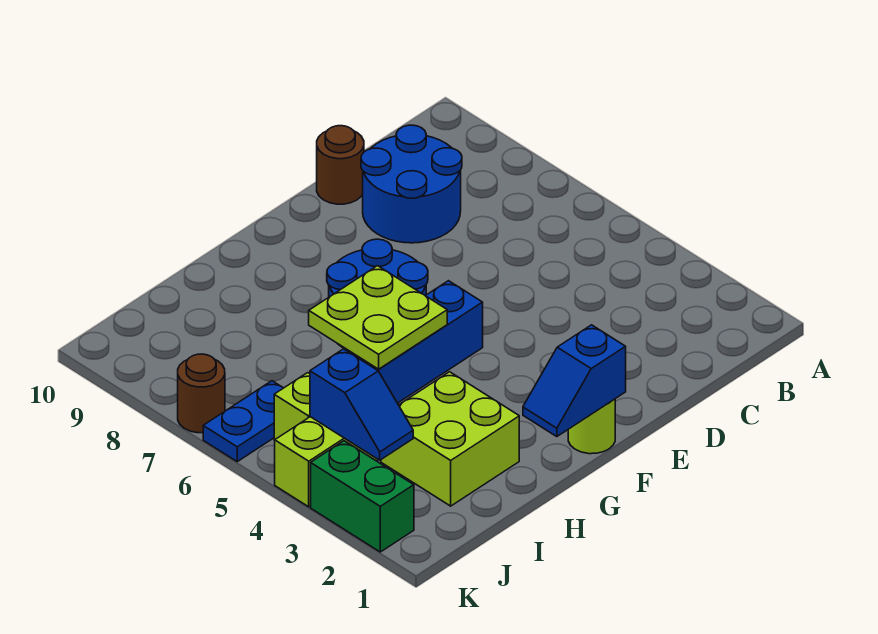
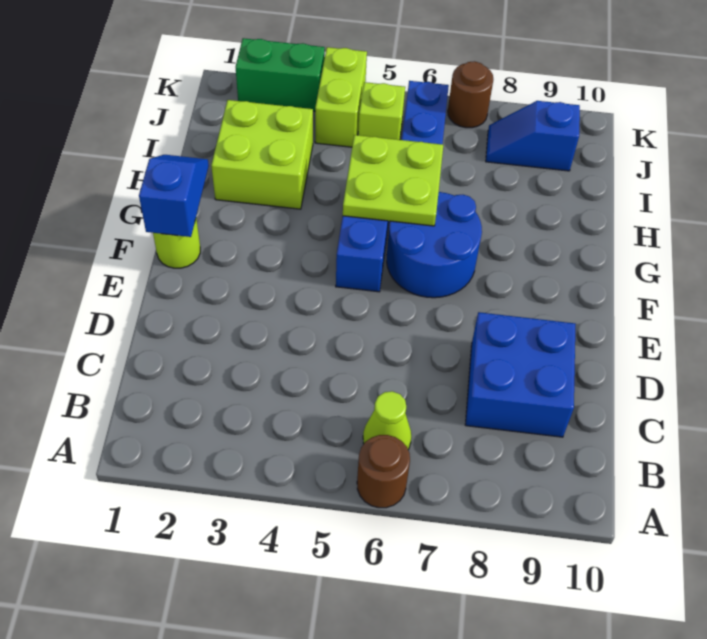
none -> lime 1x1 cone [363,391,411,450]
blue 2x2 round brick [361,125,462,243] -> blue 2x2 brick [465,312,576,437]
brown 1x1 round brick [317,126,364,204] -> brown 1x1 round brick moved to [357,435,410,508]
blue 1x2 slope [310,349,413,460] -> blue 1x2 slope moved to [486,101,580,171]

